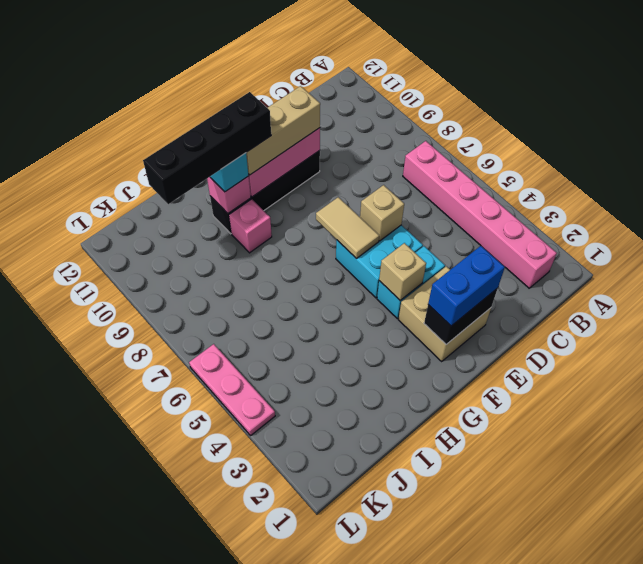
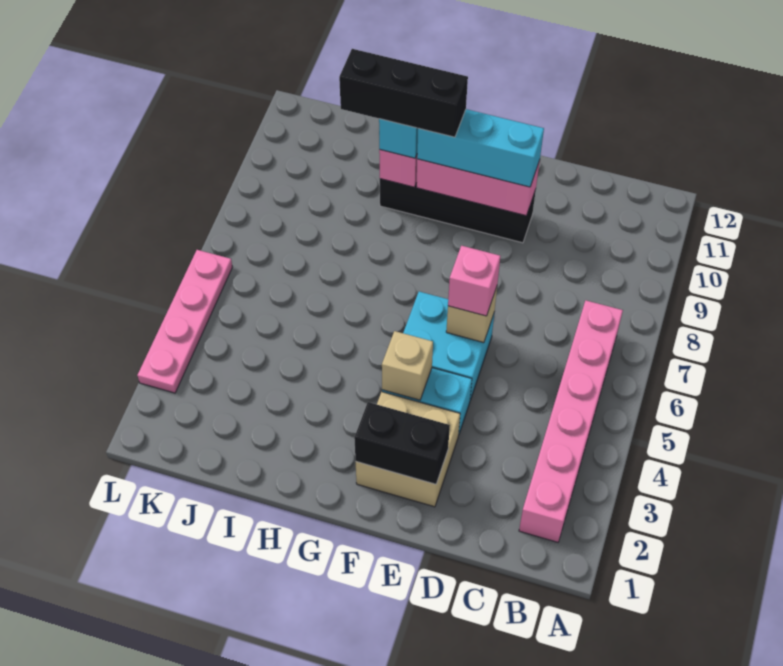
blue 1x2 brick [428,246,505,326] -> none
tan 1x3 brick [246,86,320,175] -> cyan 1x3 brick [417,109,544,187]
tan 1x2 tile [316,197,379,258] -> none
black 1x4 brick [143,92,271,204] -> black 1x3 brick [339,49,468,137]
pink 1x1 brick [229,199,272,253] -> pink 1x1 brick moved to [448,246,500,316]
pink 1x3 plate [189,344,275,435] -> pink 1x4 plate [137,250,232,393]

